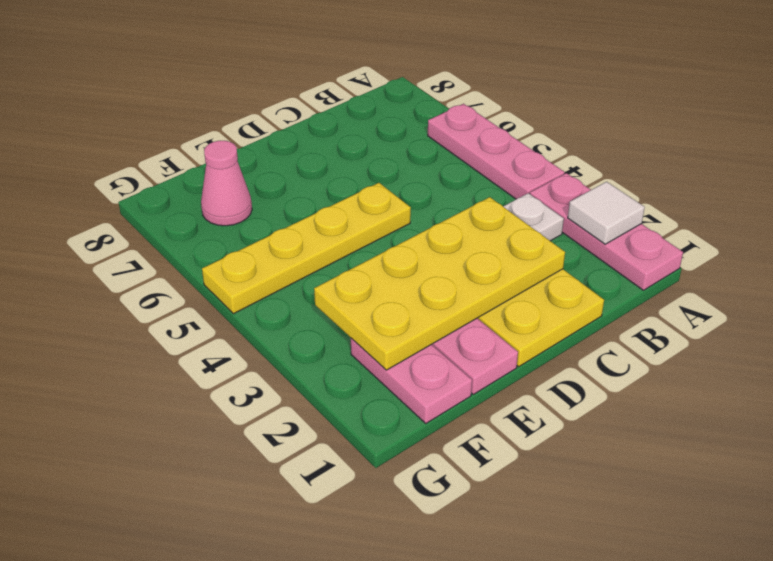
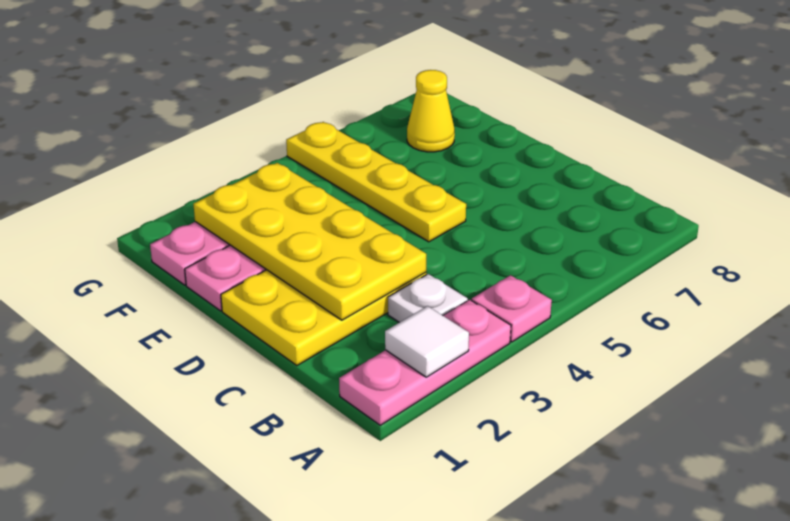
pink 1x3 plate [428,104,565,199] -> pink 1x1 plate [472,275,552,342]
pink 1x1 cone [201,141,252,226] -> yellow 1x1 cone [407,70,455,152]

